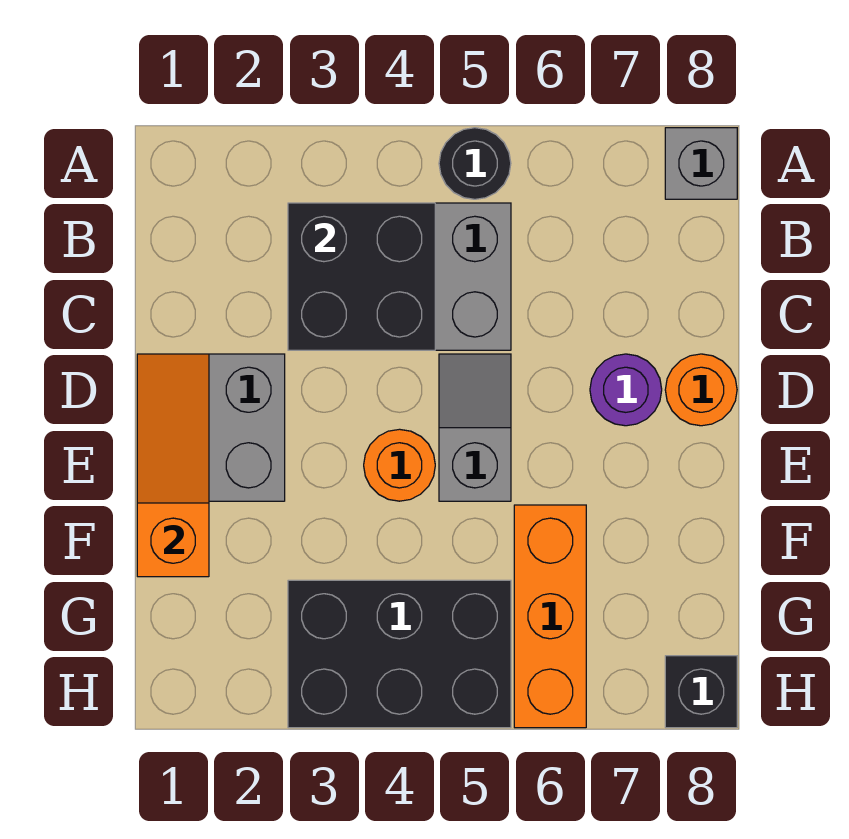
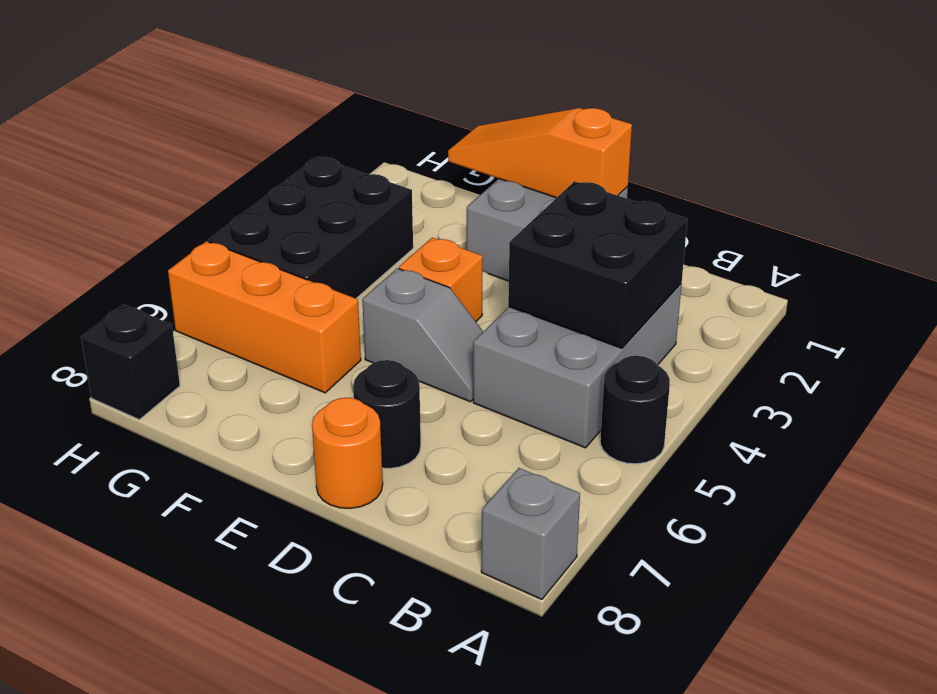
orange 1x3 slope [137,354,209,577] -> orange 1x3 slope turned to [448,108,632,198]
purple 1x1 round brick [590,354,662,426] -> black 1x1 round brick [353,360,421,468]
orange 1x1 round brick [364,429,435,501] -> orange 1x1 brick [399,238,483,321]

